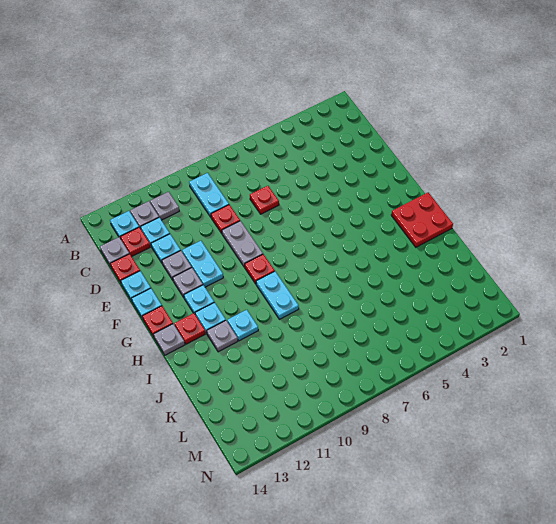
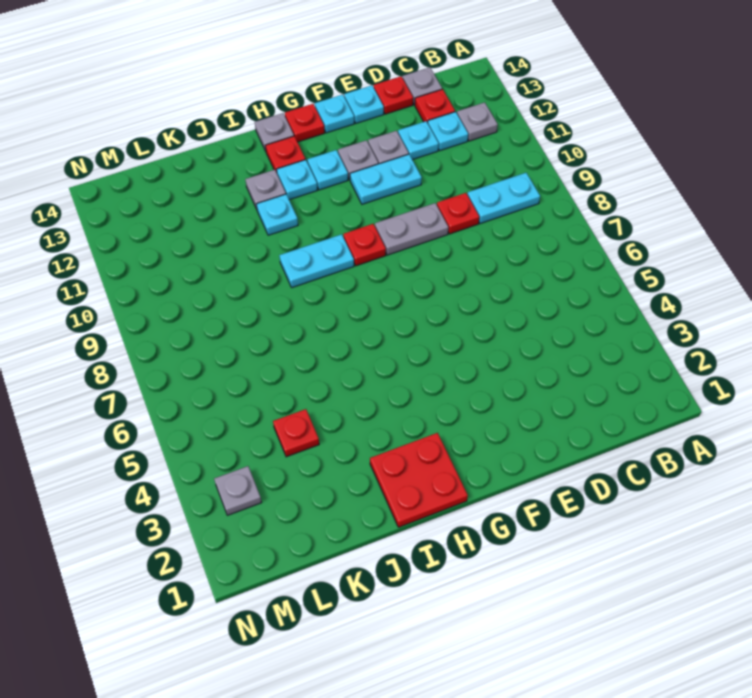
grey 1x1 plate [150,192,179,220] -> grey 1x1 plate moved to [214,466,262,515]
cyan 1x1 plate [110,211,139,238] -> none
red 1x1 plate [250,186,279,214] -> red 1x1 plate moved to [273,409,319,457]

